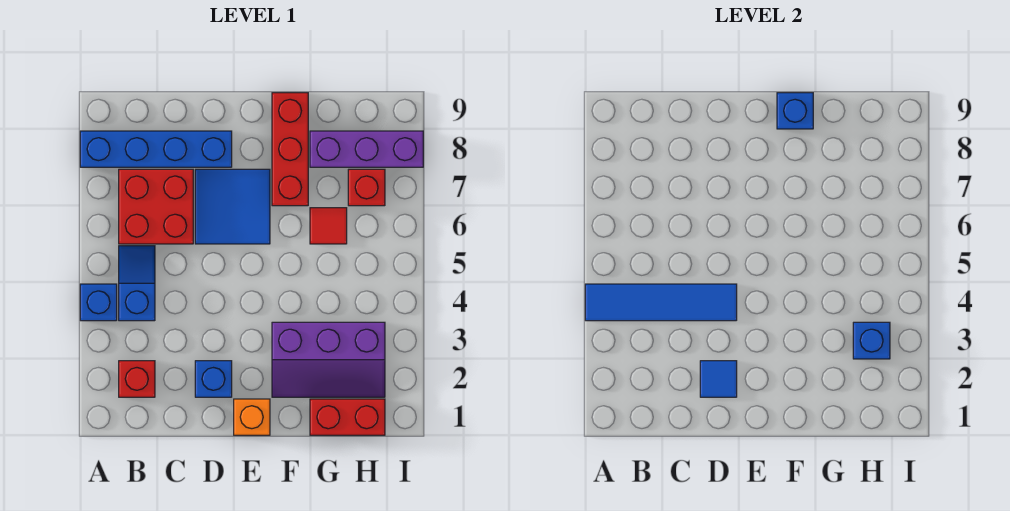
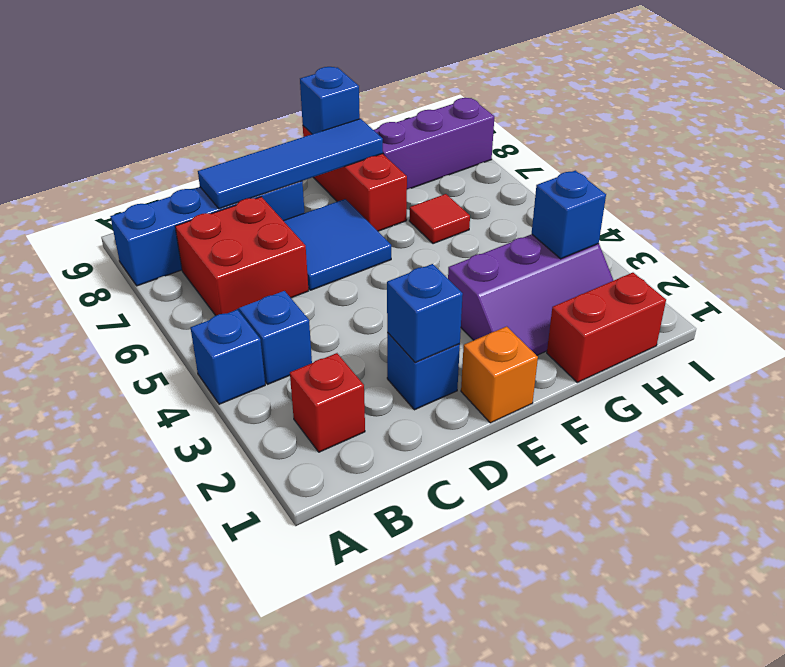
blue 1x4 tile [585,284,737,321] -> blue 1x4 tile moved to [198,119,383,209]
blue 1x1 tile [700,361,737,397] -> blue 1x1 brick [387,264,463,362]
red 1x1 brick [348,169,385,206] -> none

